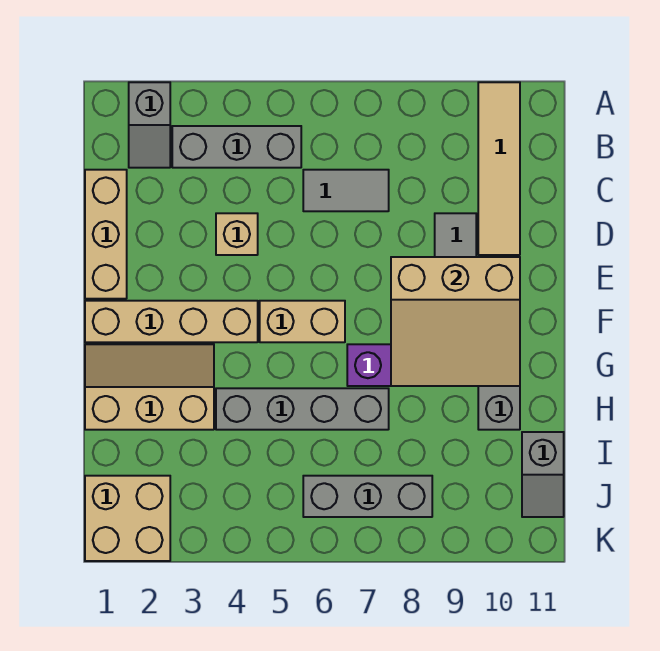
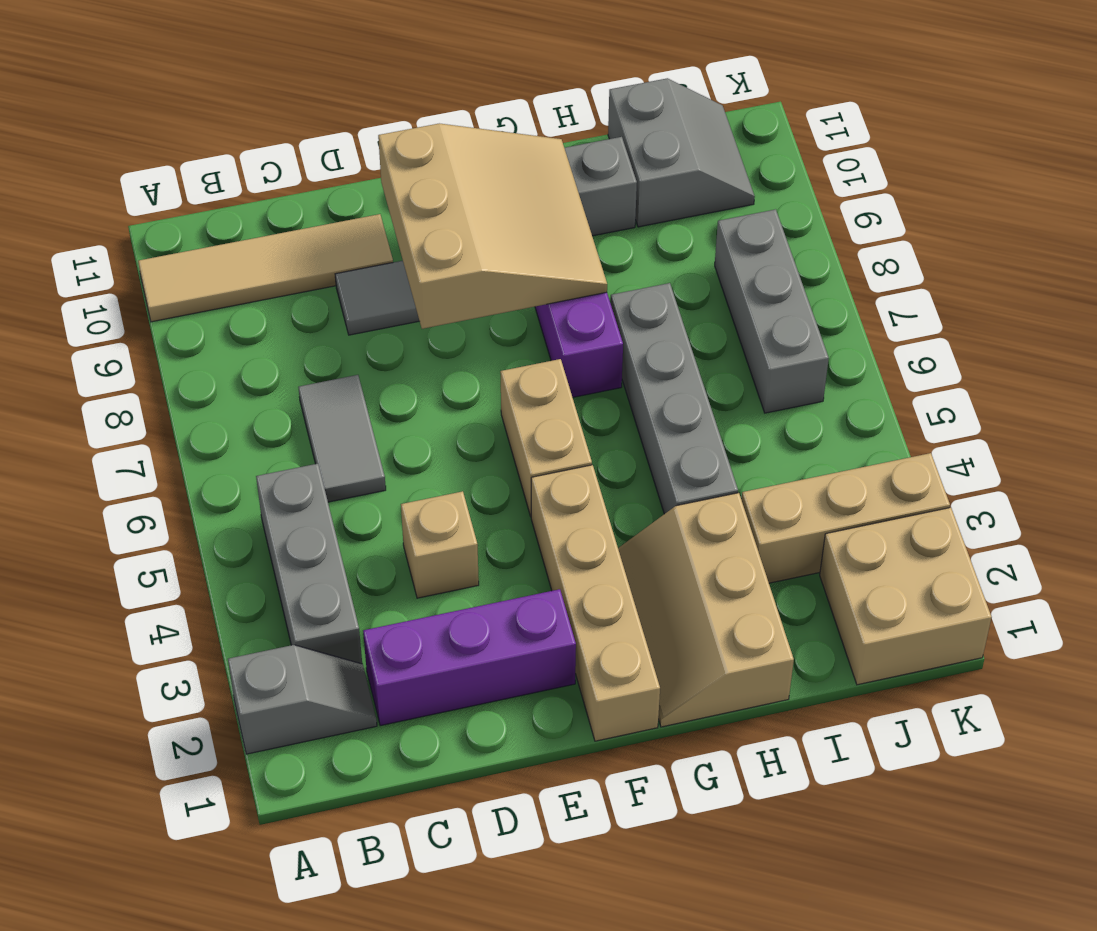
tan 1x3 brick [85,170,127,299] -> tan 1x3 brick moved to [741,453,950,583]
none -> purple 1x3 brick [363,589,576,726]
grey 1x2 slope [522,432,564,517] -> grey 2x2 slope [608,78,755,227]

